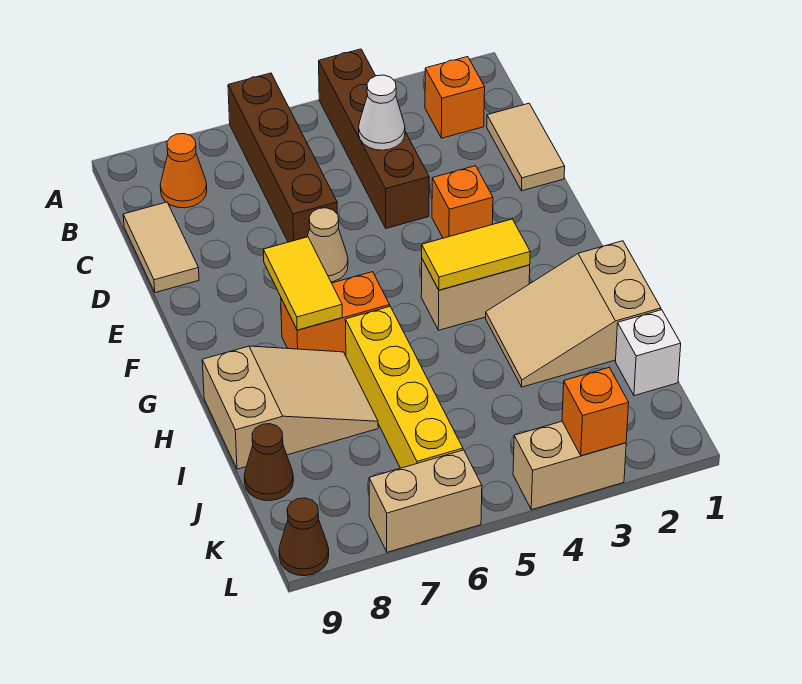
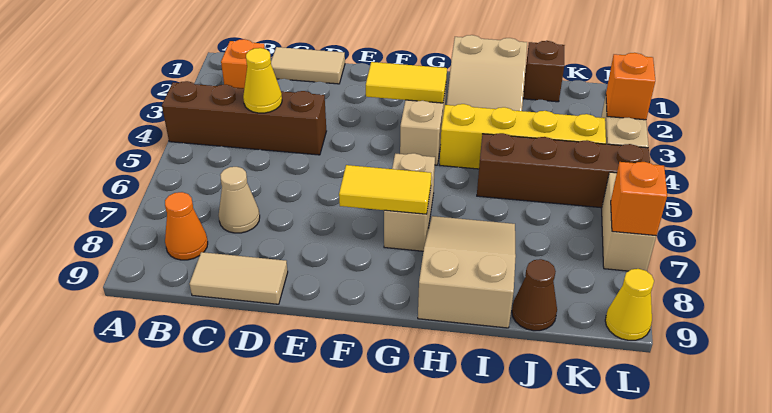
brown 1x4 brick [228,73,337,242] -> brown 1x4 brick moved to [477,133,650,208]
white 1x1 cone [359,75,405,150] -> yellow 1x1 cone [243,48,282,113]
orange 1x1 brick [432,166,493,238] -> orange 1x1 brick moved to [611,162,667,236]
tan 1x1 cone [307,208,348,282] -> tan 1x1 cone moved to [219,167,260,233]
yellow 1x2 tile [422,219,530,290] -> yellow 1x2 tile turned to [366,62,447,103]
orange 1x2 brick [281,272,390,356] -> tan 1x2 brick [384,153,435,251]
yellow 1x4 brick [345,307,463,468] -> yellow 1x4 brick moved to [440,104,606,169]
white 1x1 brick [616,310,681,396] -> brown 1x1 brick [523,41,565,102]
brown 1x1 cone [279,498,329,576] -> yellow 1x1 cone [605,269,654,340]

